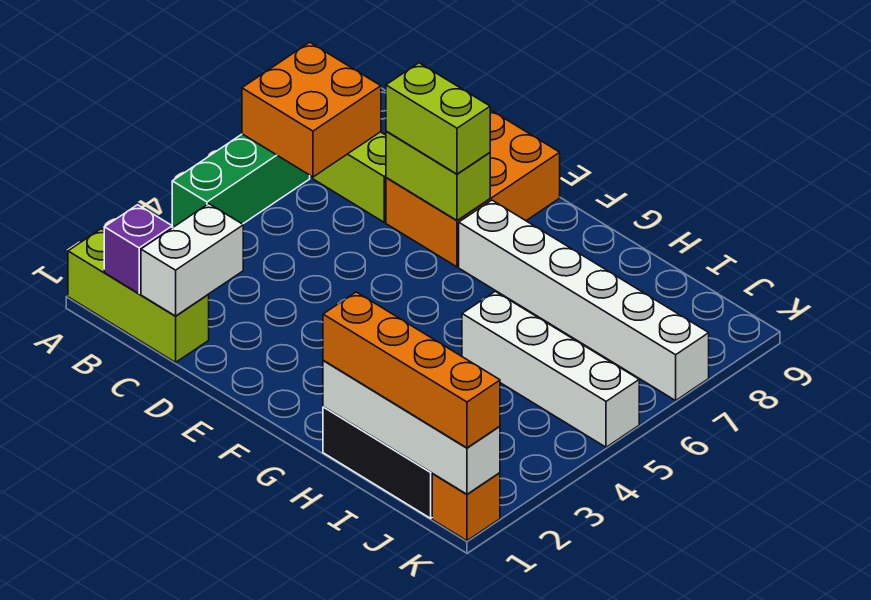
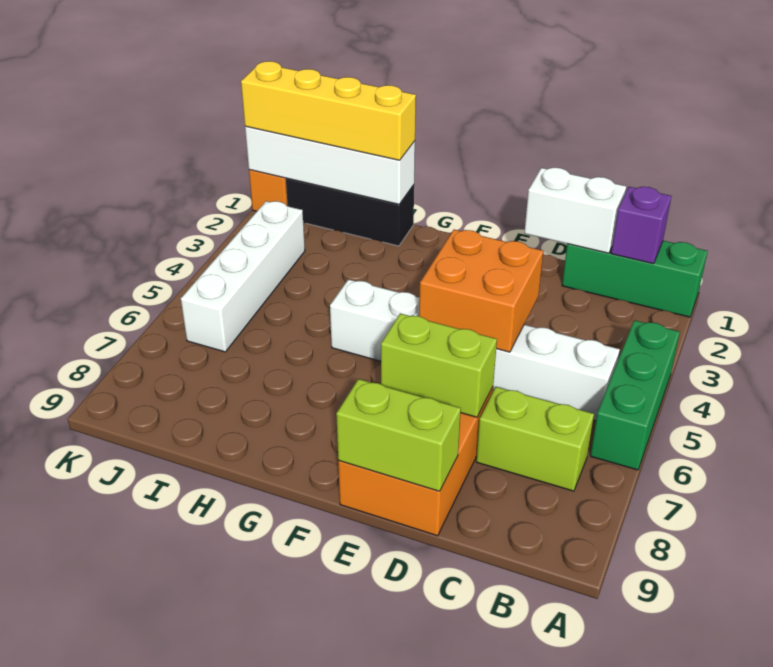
lime 1x3 brick [68,229,209,362] -> green 1x3 brick [562,241,708,317]
orange 2x2 brick [242,42,381,177] -> orange 2x2 brick moved to [419,230,543,352]
white 1x2 brick [141,204,243,316] -> white 1x2 brick turned to [524,168,626,253]
lime 1x2 brick [386,63,490,174] -> lime 1x2 brick moved to [336,379,461,491]
white 1x6 brick [459,200,709,400] -> white 1x6 brick moved to [330,279,620,421]
orange 1x4 brick [323,292,500,448] -> yellow 1x4 brick [241,61,416,160]
white 1x4 brick [462,291,639,447] -> white 1x4 brick turned to [181,201,305,352]

